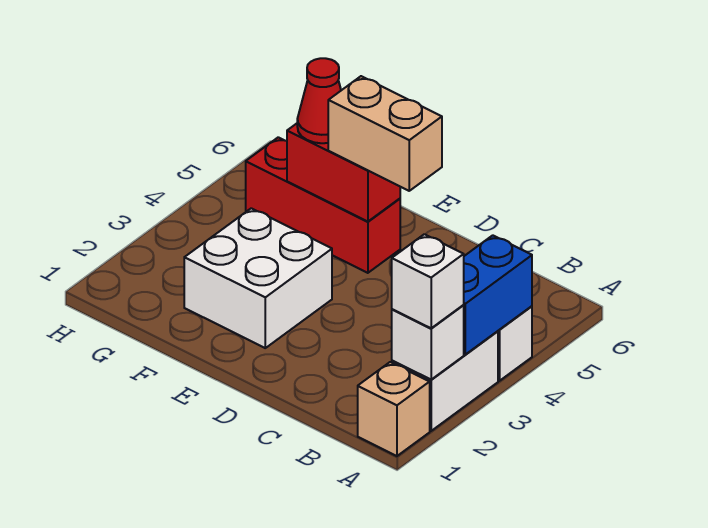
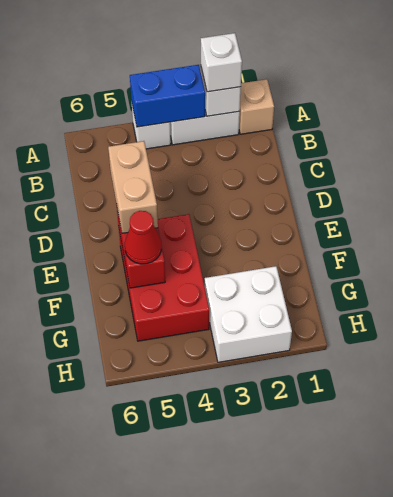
white 2x2 brick [184,208,332,348] -> white 2x2 brick moved to [205,266,292,362]
red 1x3 brick [246,137,400,273] -> red 2x3 brick [119,214,209,341]

